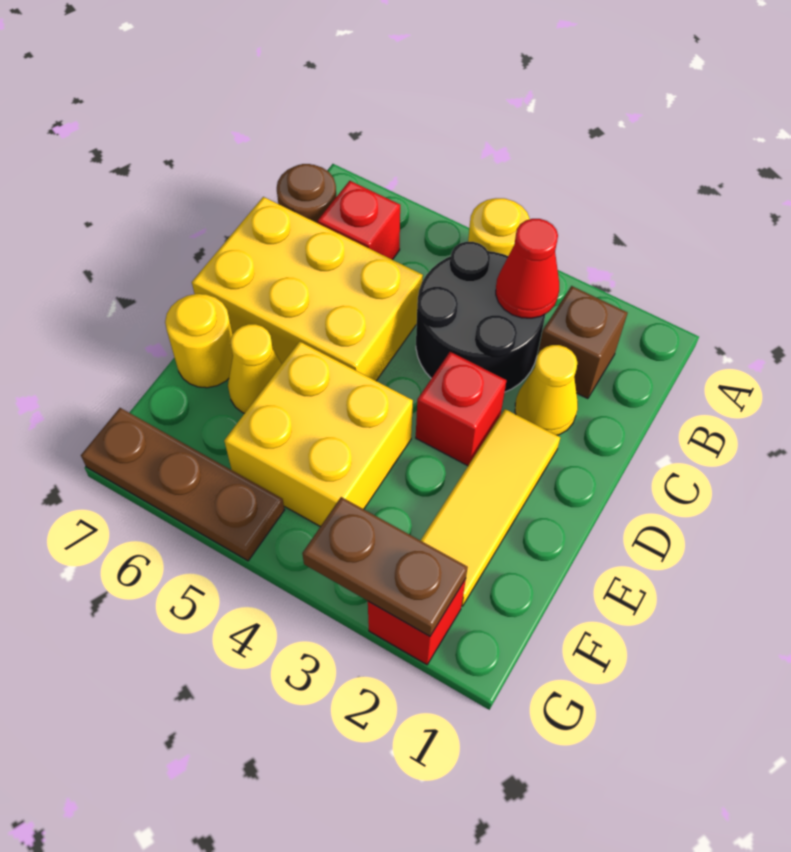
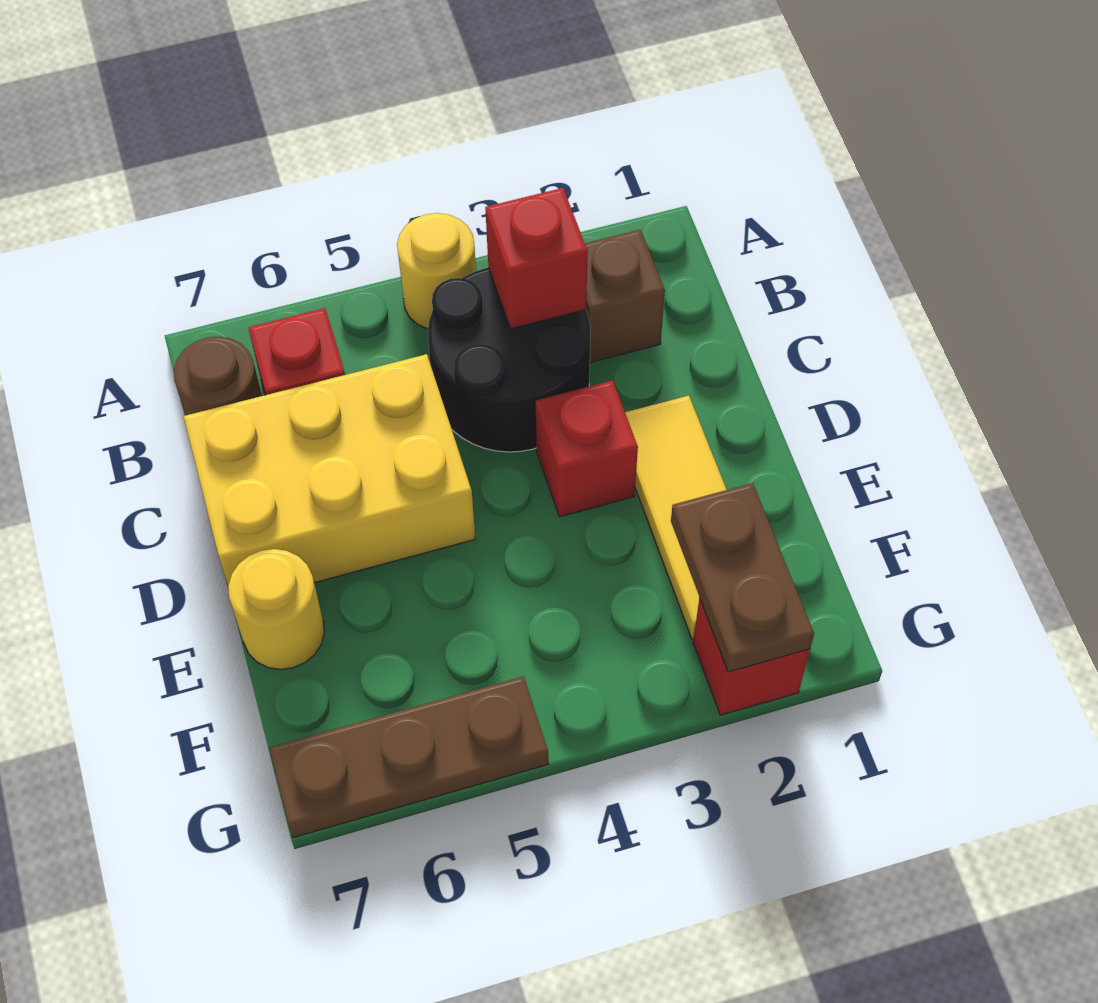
red 1x1 cone [496,219,559,318] -> red 1x1 brick [485,188,588,329]
yellow 1x1 cone [515,345,578,435] -> none
yellow 2x2 brick [224,342,413,526] -> none
yellow 1x1 cone [228,324,282,413] -> none
brown 1x2 plate [302,497,468,636] -> brown 1x2 plate turned to [671,483,814,672]

